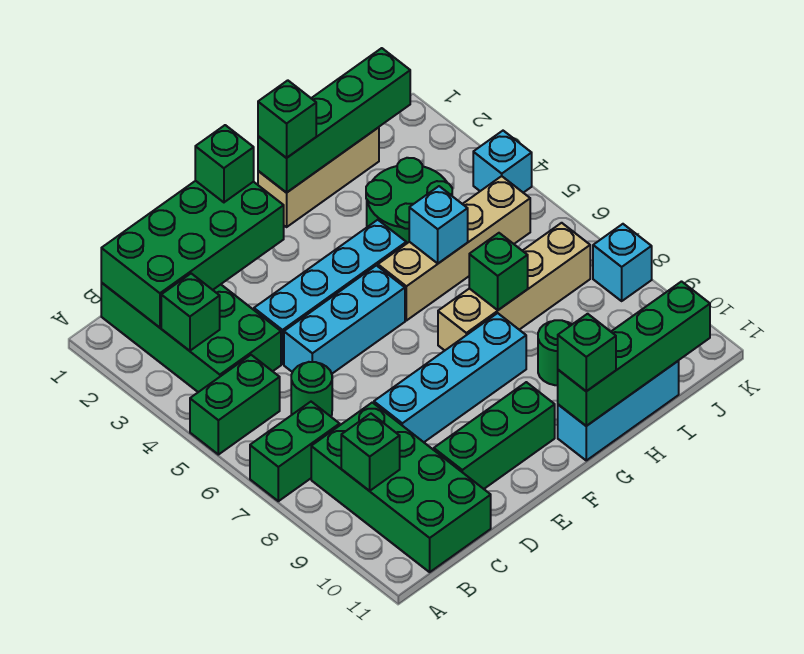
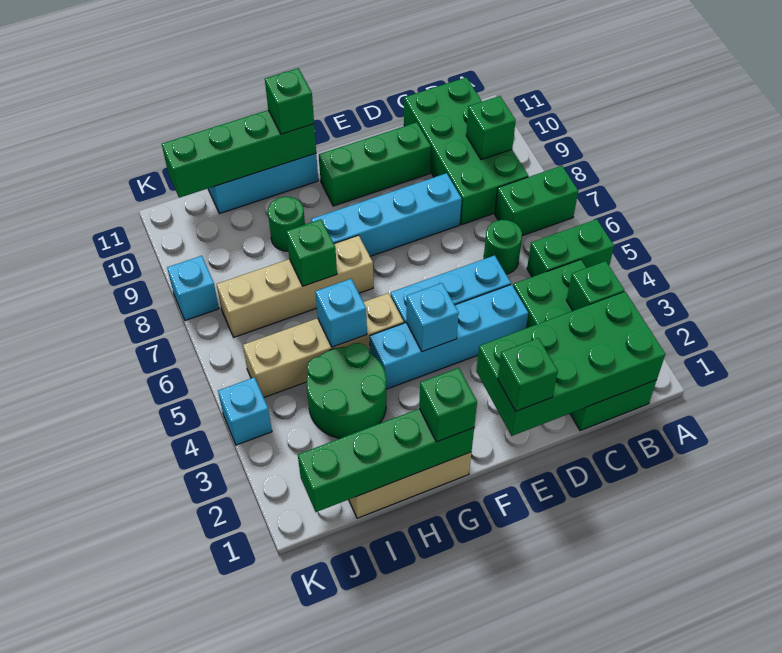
none -> cyan 1x1 brick [406,283,459,352]

